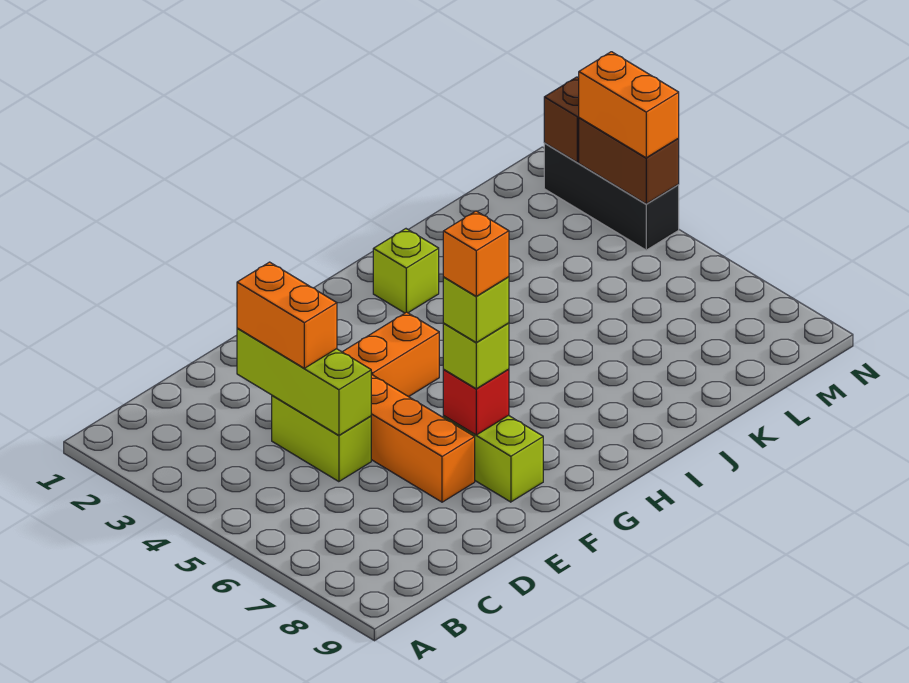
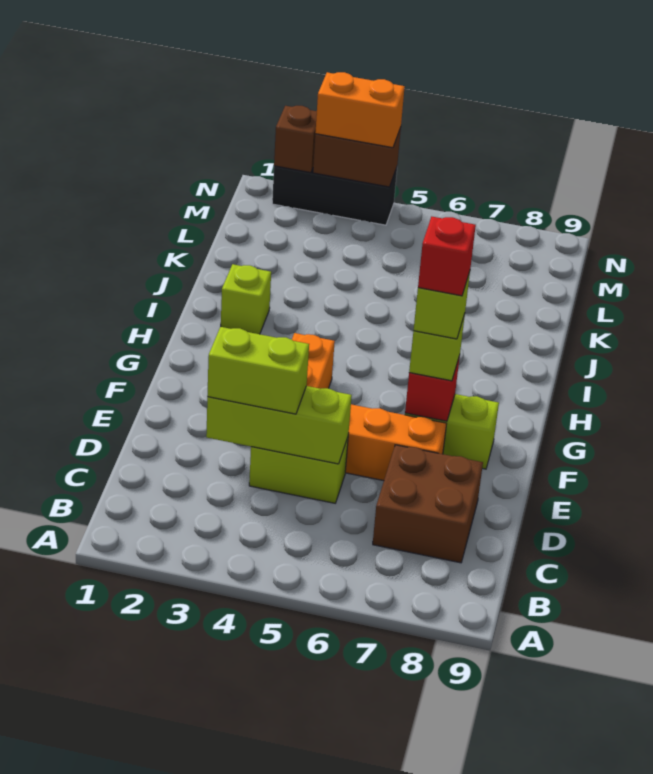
none -> brown 2x2 brick [373,445,483,563]
orange 1x2 brick [237,262,337,368] -> lime 1x2 brick [207,327,309,414]
orange 1x1 brick [443,211,509,296] -> red 1x1 brick [418,217,476,296]

